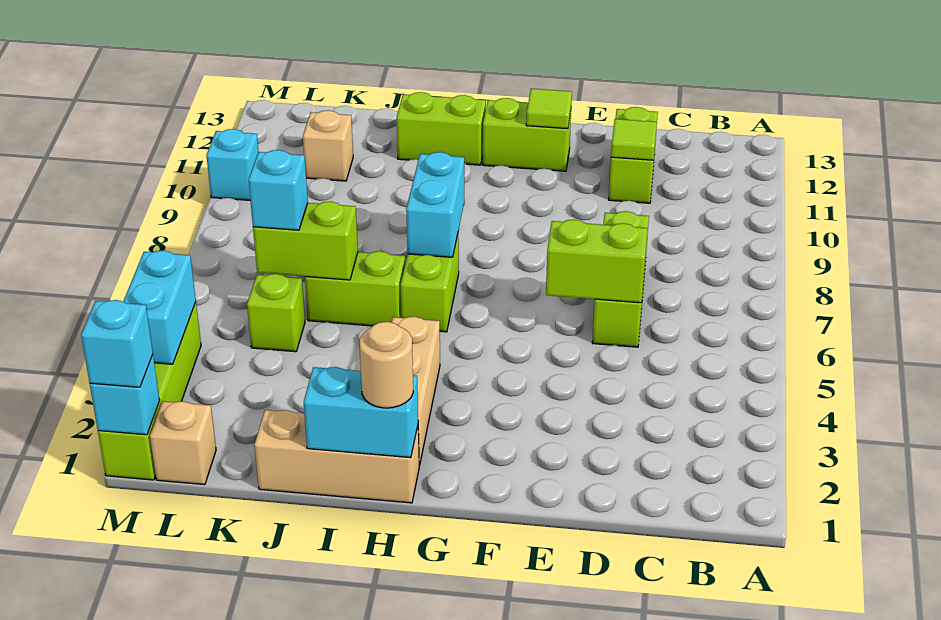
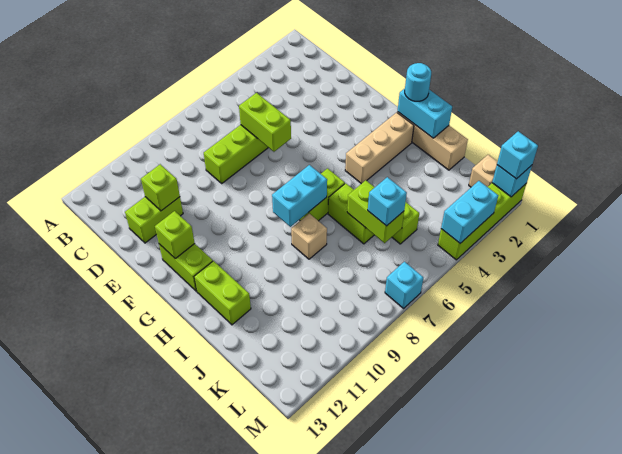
lime 1x1 tile [611,119,657,160] -> lime 1x1 brick [141,164,180,211]
lime 1x1 tile [526,89,572,129] -> lime 1x1 brick [155,211,195,259]
tan 1x1 round brick [360,322,413,408] -> cyan 1x1 round brick [405,63,431,101]
tan 1x1 brick [303,110,353,181] -> tan 1x1 brick moved to [291,214,327,259]
cyan 1x1 brick [206,129,259,200] -> cyan 1x1 brick moved to [385,262,423,308]

